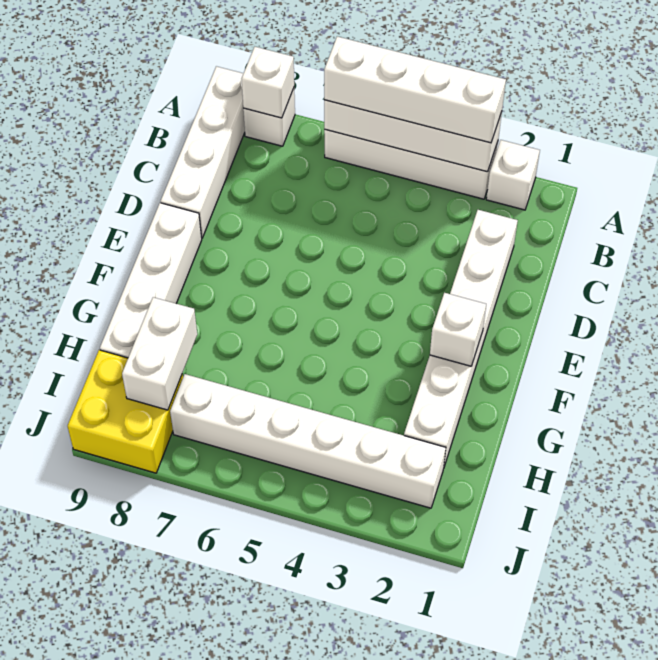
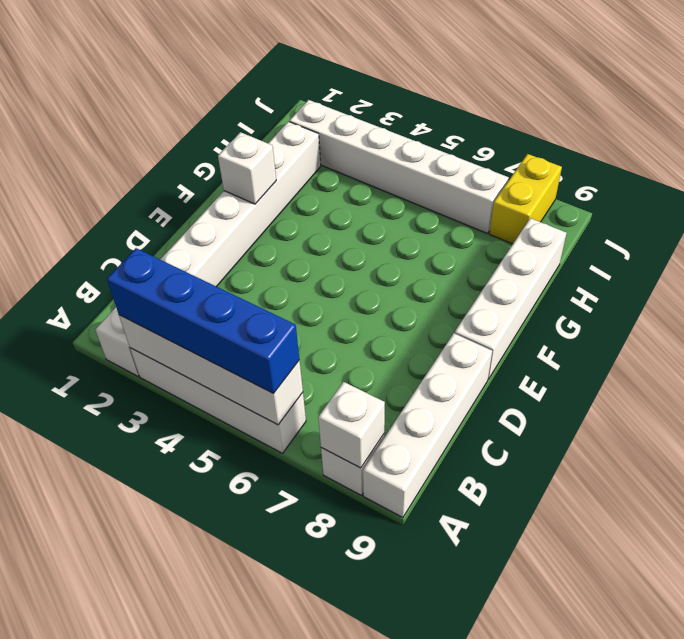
white 1x4 brick [324,36,506,143] -> blue 1x4 brick [107,248,299,394]
white 1x2 brick [122,297,197,410] -> none
yellow 2x2 brick [68,350,183,473] -> yellow 1x2 brick [489,154,562,244]

